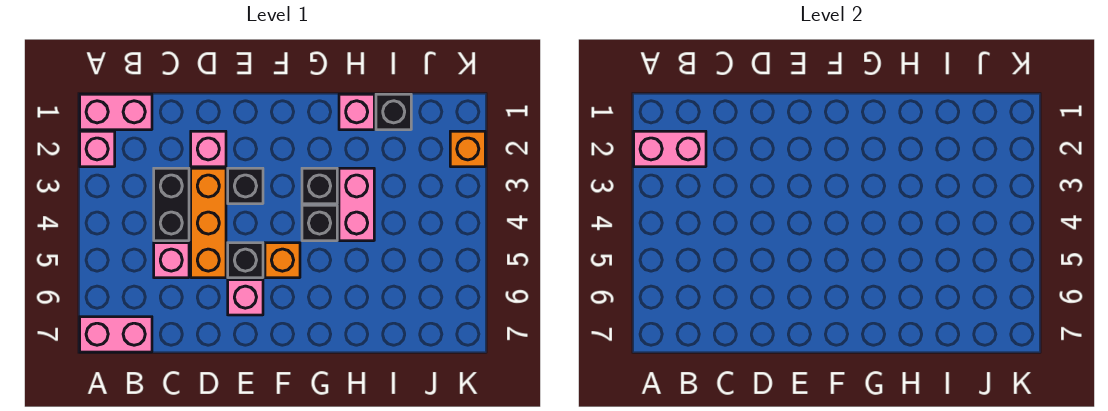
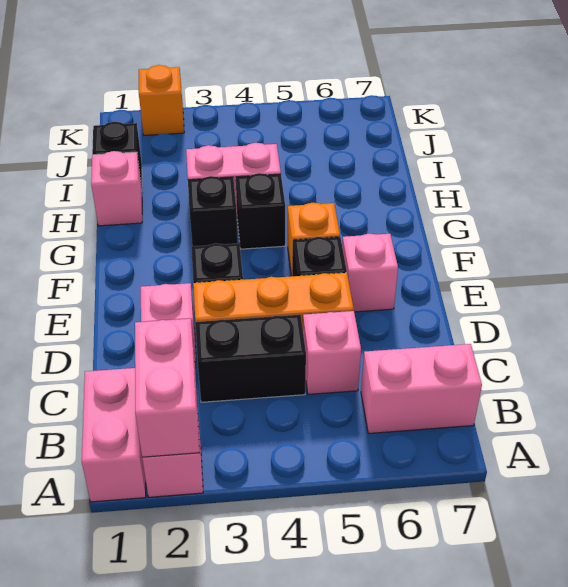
pink 1x2 brick [80,317,152,352] -> pink 1x2 brick turned to [361,344,482,433]

